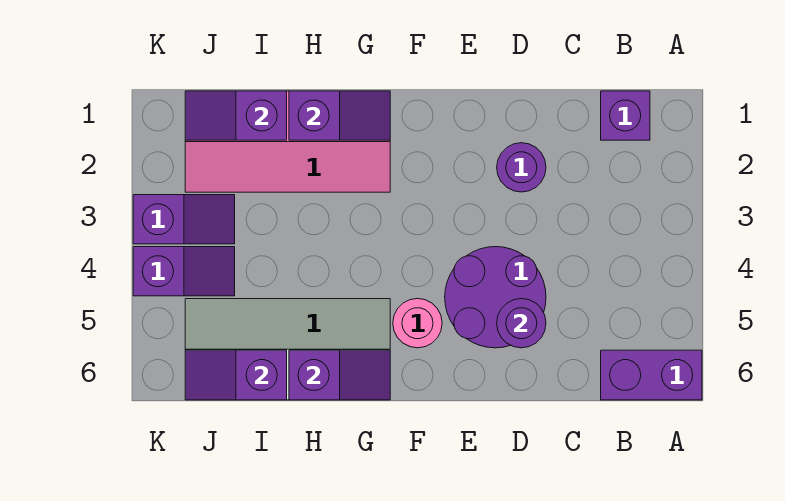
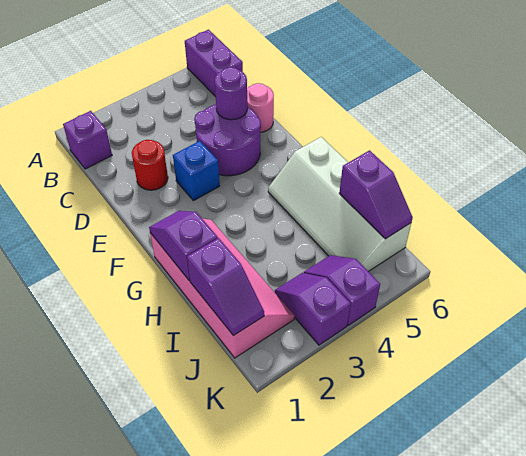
purple 1x1 round brick [497,143,546,192] -> red 1x1 round brick [132,140,168,190]
none -> blue 1x1 brick [173,141,220,201]
pink 1x1 round brick [393,299,442,348] -> pink 1x1 round brick moved to [247,83,274,132]
purple 1x2 slope [289,350,390,400] -> none

